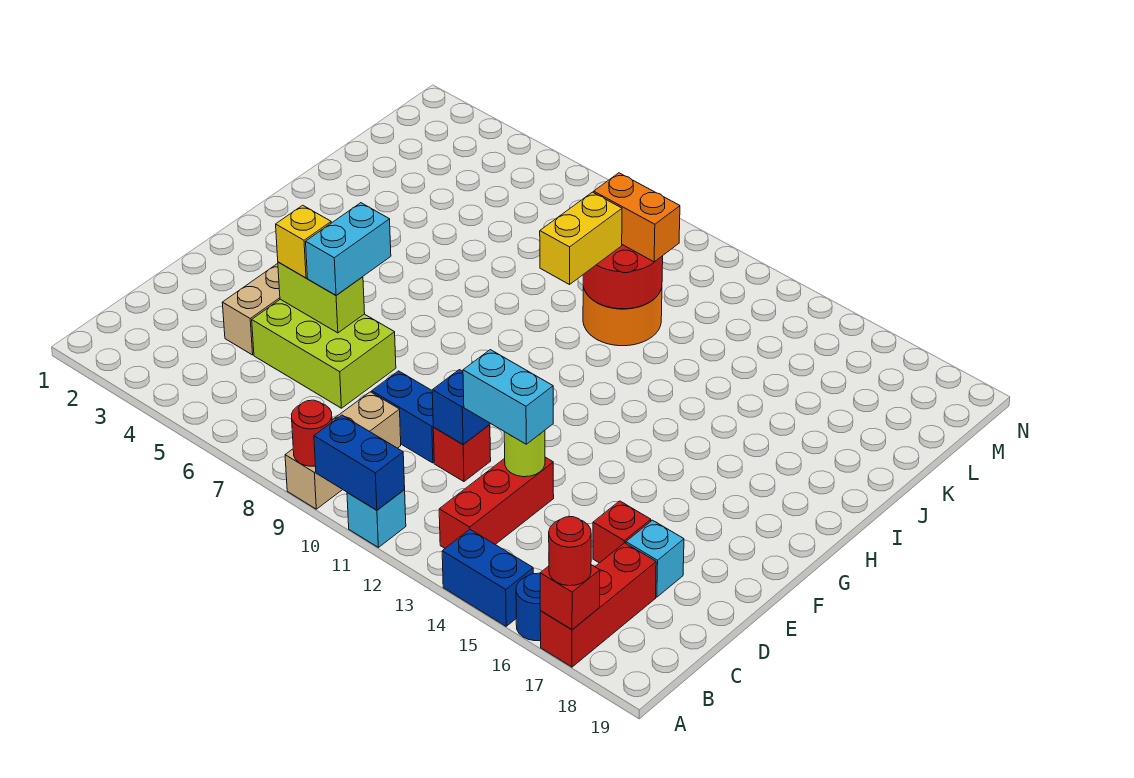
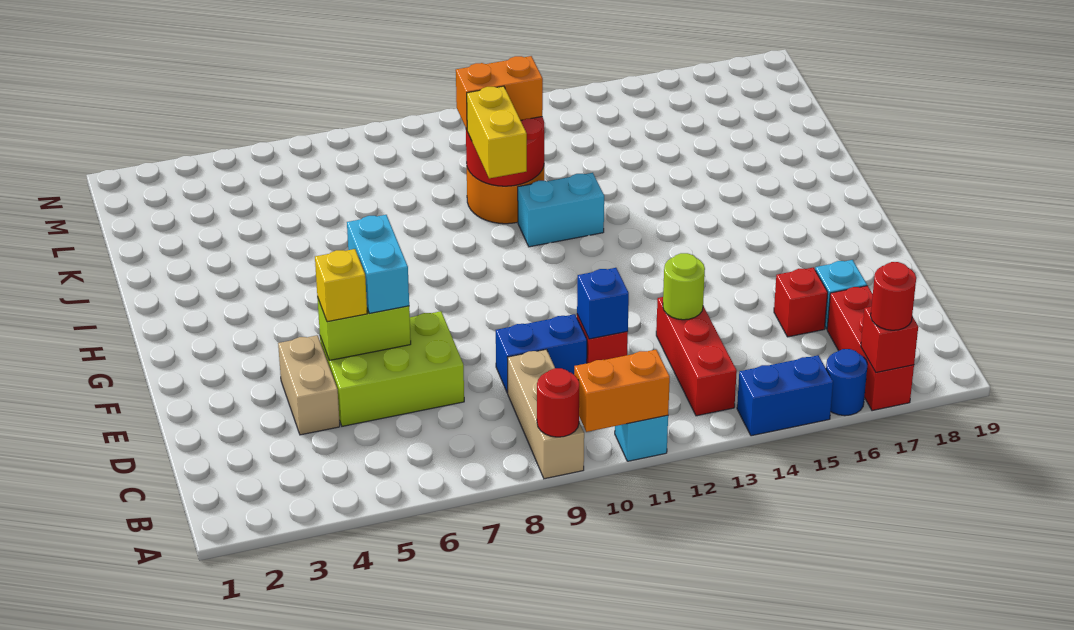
blue 1x2 brick [314,415,405,510] -> orange 1x2 brick [574,350,670,432]
cyan 1x2 brick [463,350,553,444] -> cyan 1x2 brick moved to [518,173,604,247]

